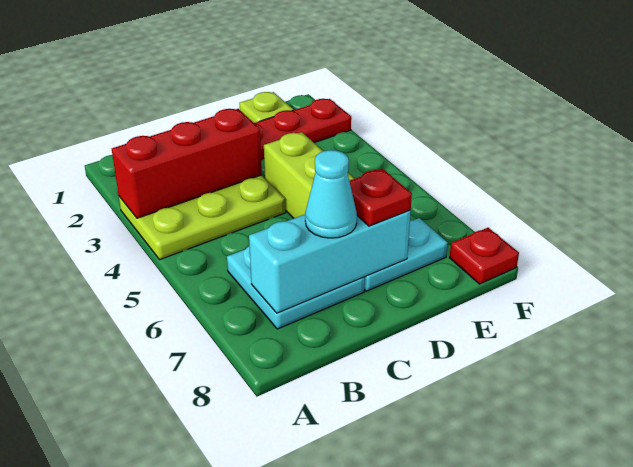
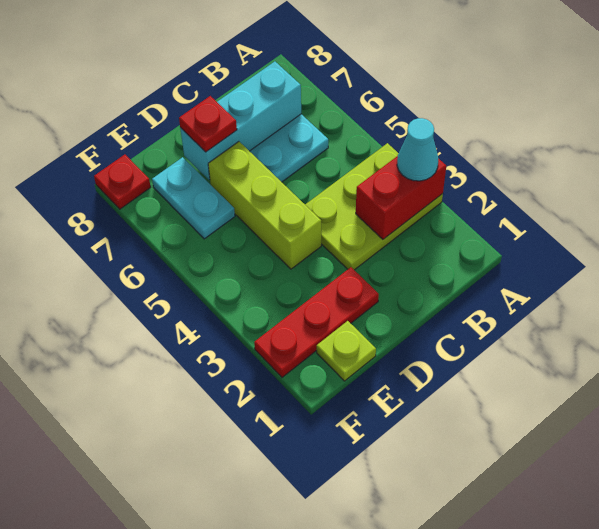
red 1x3 brick [112,109,262,218] -> red 1x2 brick [356,156,446,239]
cyan 1x1 cone [305,150,357,238] -> cyan 1x1 cone moved to [397,118,438,181]
cyan 1x2 plate [364,218,448,291] -> cyan 1x2 plate turned to [152,157,235,239]

